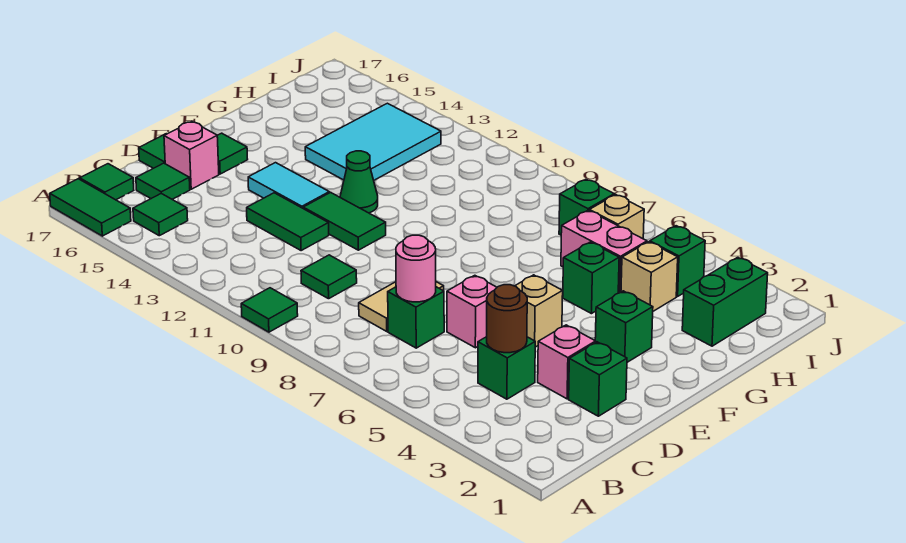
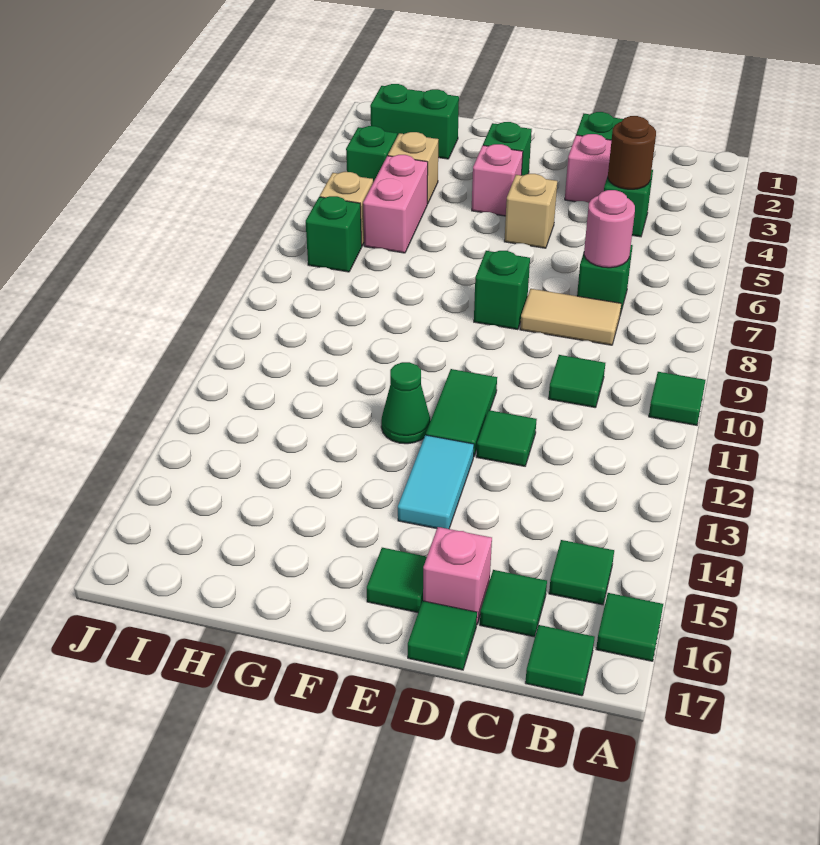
green 1x2 tile [50,179,131,236] -> green 1x1 tile [596,593,663,661]
pink 1x1 brick [447,275,497,348] -> pink 1x1 brick moved to [472,144,523,216]
green 1x2 tile [247,193,329,251] -> green 1x1 tile [476,410,537,466]
green 1x1 brick [563,242,619,314] -> green 1x1 brick moved to [474,251,530,330]
cyan 2x3 tile [305,103,441,180] -> none

